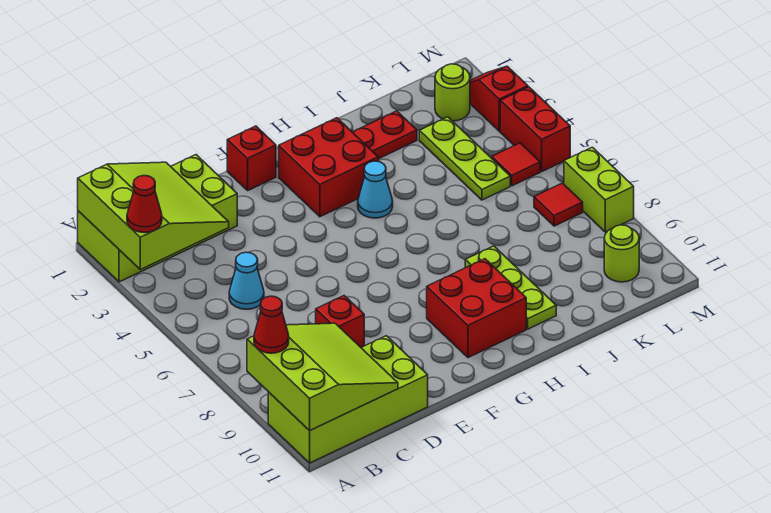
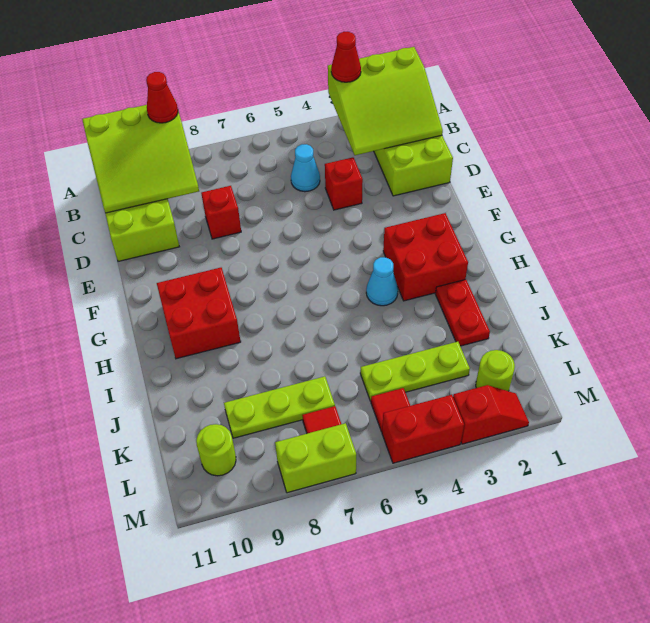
red 1x1 brick [227,126,276,190] -> red 1x1 brick moved to [325,157,363,210]
lime 1x3 plate [465,246,556,329] -> lime 1x3 plate moved to [224,376,335,438]

